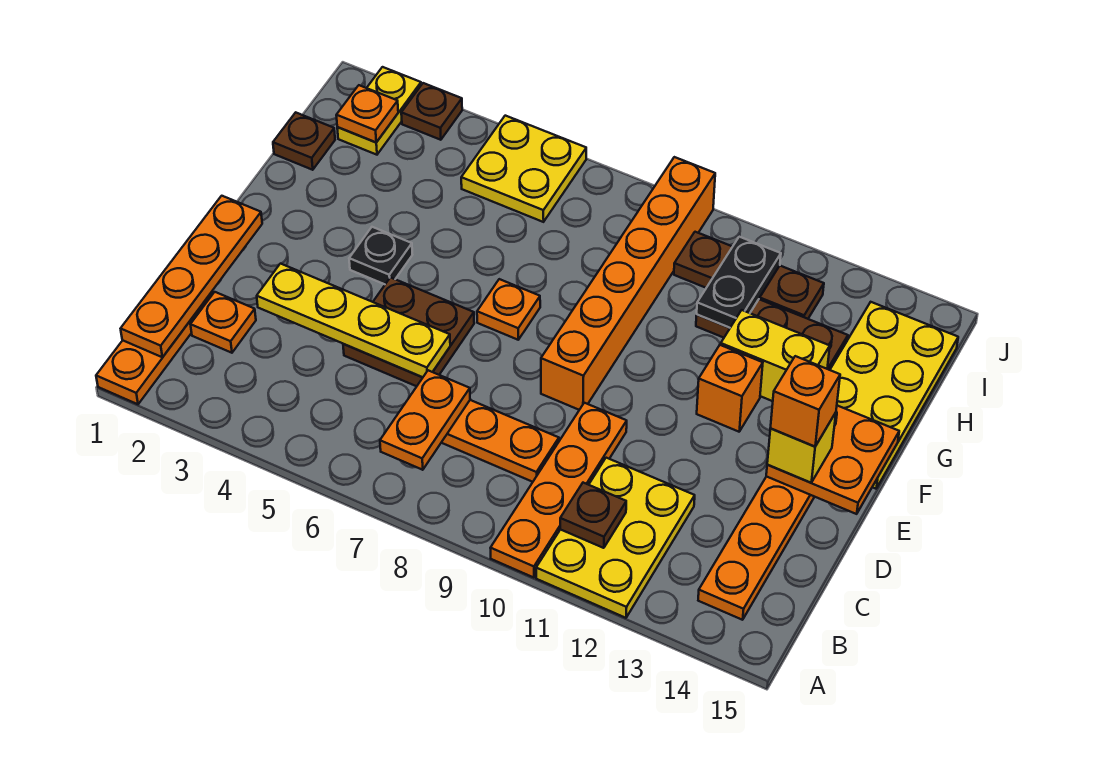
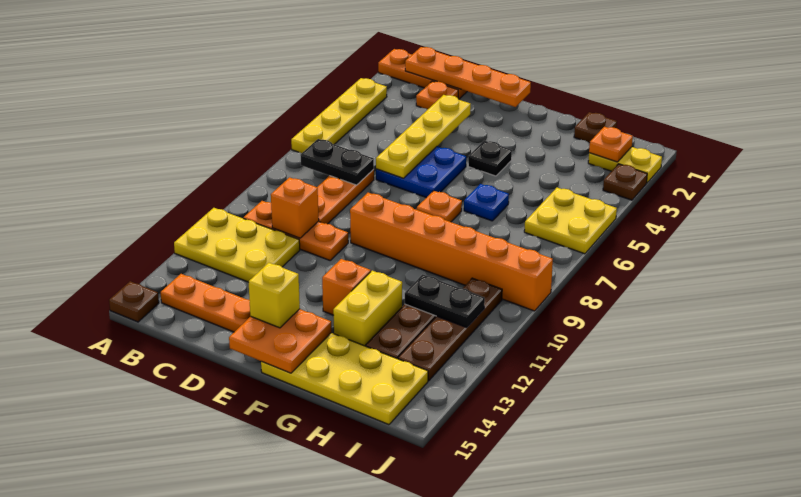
none -> yellow 1x4 plate [291,78,387,153]
orange 1x4 plate [491,403,627,578] -> orange 1x3 plate [243,201,348,260]
orange 1x2 plate [380,370,470,470] -> black 1x2 plate [300,139,374,185]
brown 1x1 plate [560,483,626,548] -> brown 1x1 plate moved to [109,281,159,322]
brown 2x2 plate [343,277,474,386] -> blue 2x2 plate [376,146,466,198]
orange 1x1 brick [771,356,840,447] -> orange 1x1 brick moved to [271,177,319,238]
none -> blue 1x1 plate [464,184,509,221]
brown 1x3 plate [674,232,824,319] -> brown 1x4 plate [398,278,502,381]

